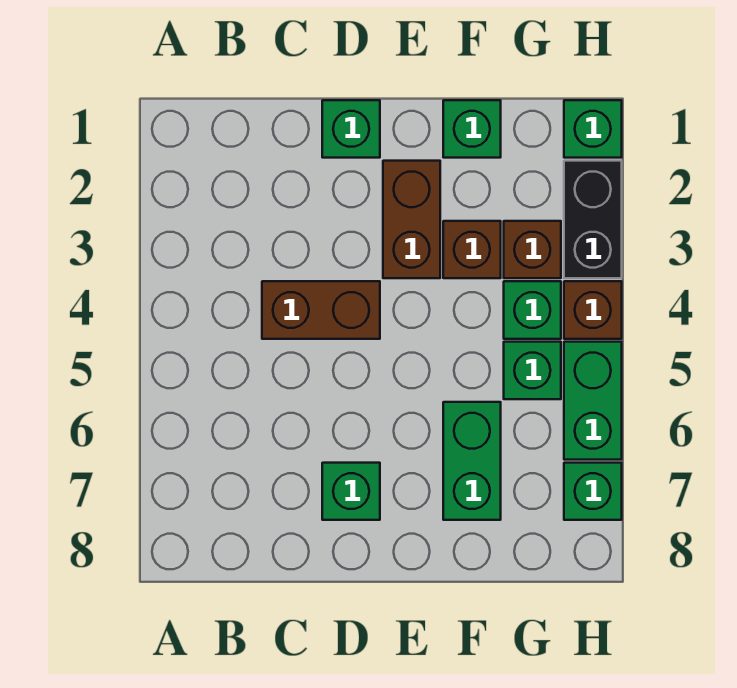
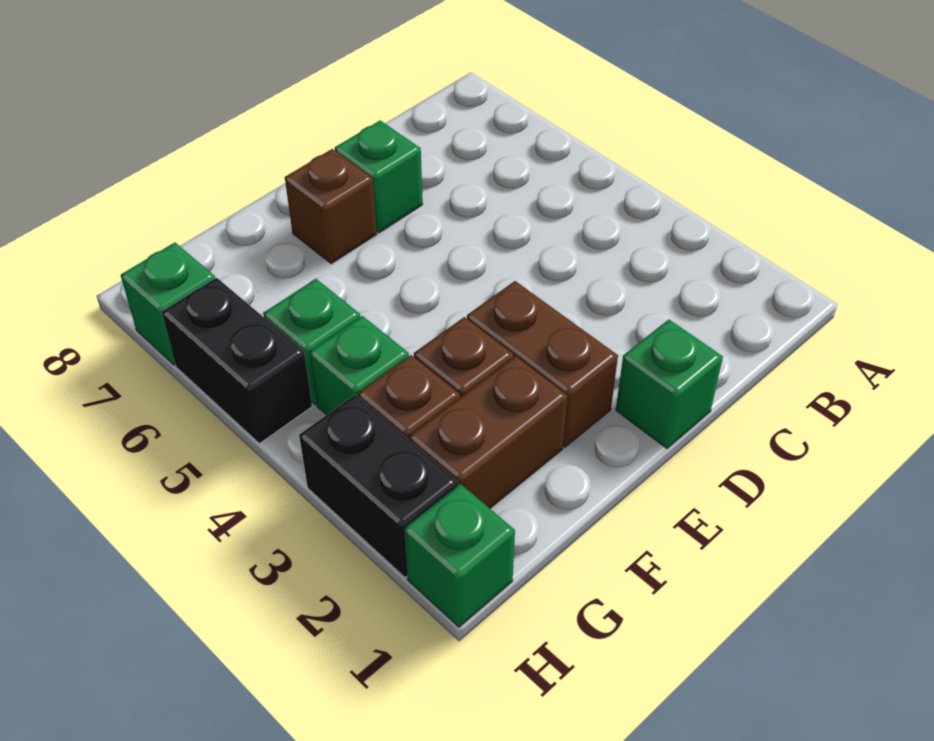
brown 1x2 brick [262,281,380,339] -> brown 1x2 brick moved to [409,356,567,508]
green 1x1 brick [443,100,501,158] -> none
green 1x2 brick [443,402,501,520] -> none
brown 1x1 brick [564,281,622,339] -> brown 1x1 brick moved to [285,149,377,264]
green 1x2 brick [564,342,622,460] -> black 1x2 brick [162,278,312,443]

